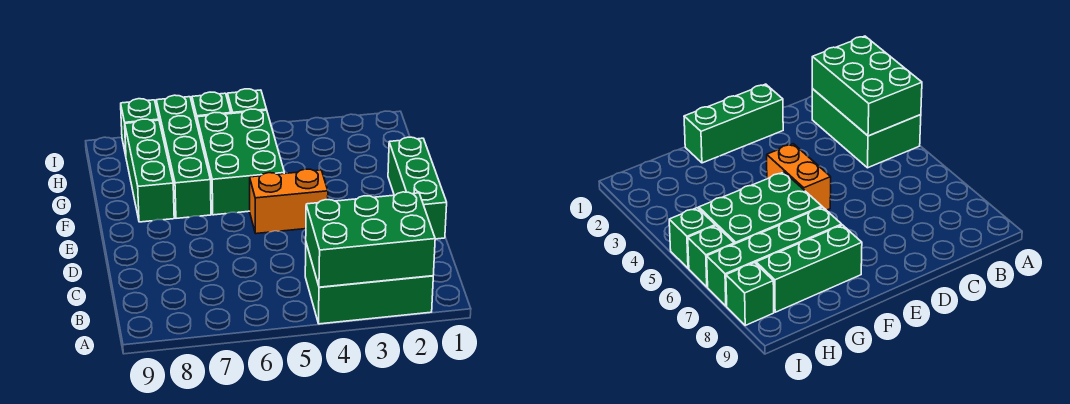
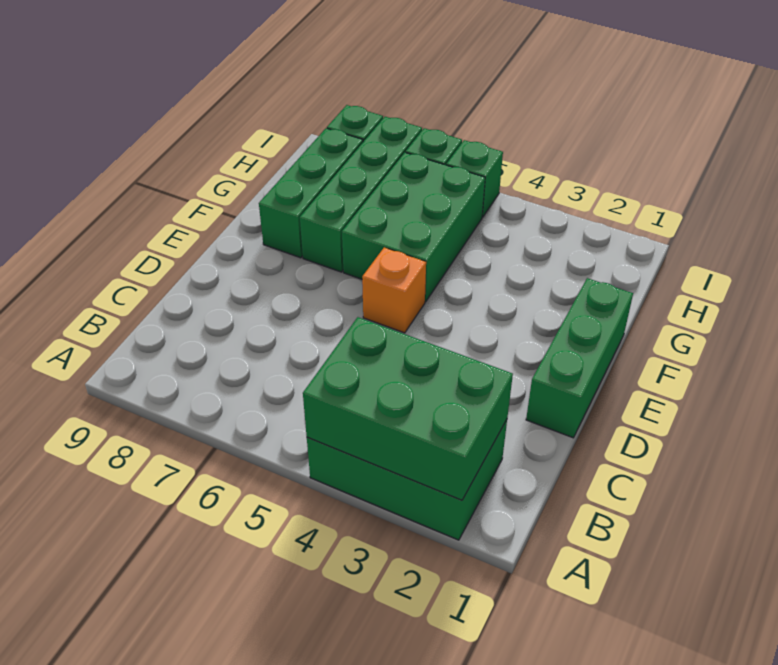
orange 1x2 brick [250,169,328,234] -> orange 1x1 brick [362,248,426,333]

